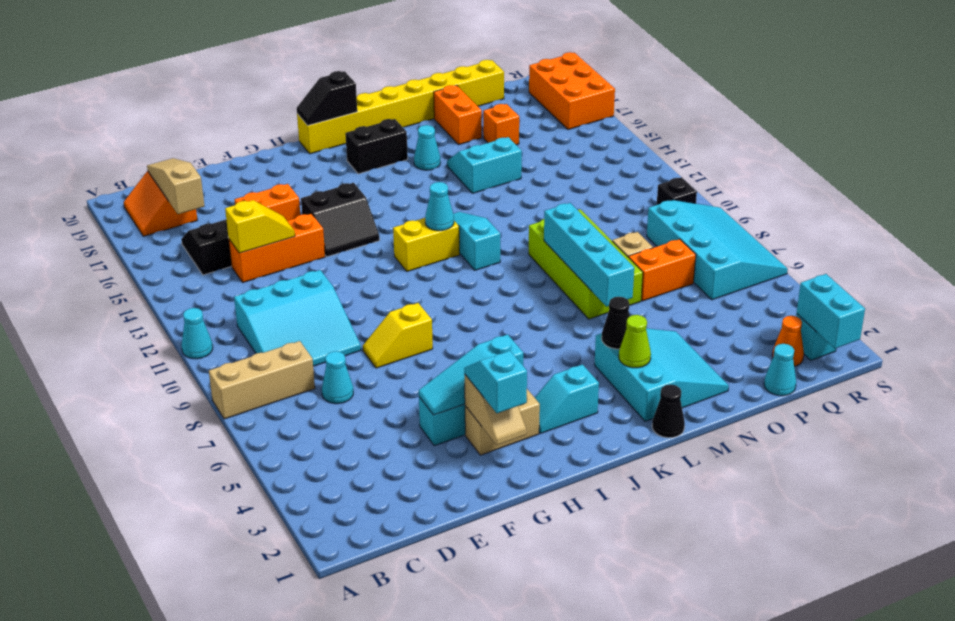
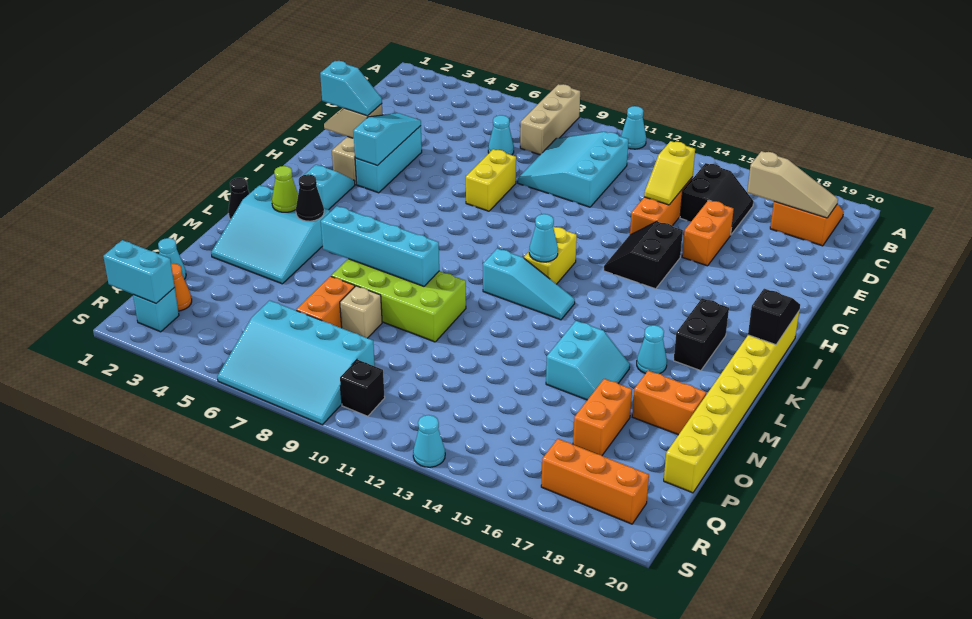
yellow 1x2 slope [363,303,433,368] -> yellow 1x2 brick [466,149,516,211]
orange 1x1 brick [483,104,519,145] -> orange 1x2 brick [573,379,632,455]
orange 2x3 brick [529,52,615,130] -> orange 1x3 brick [541,439,649,524]
none -> cyan 1x1 cone [413,415,445,467]

